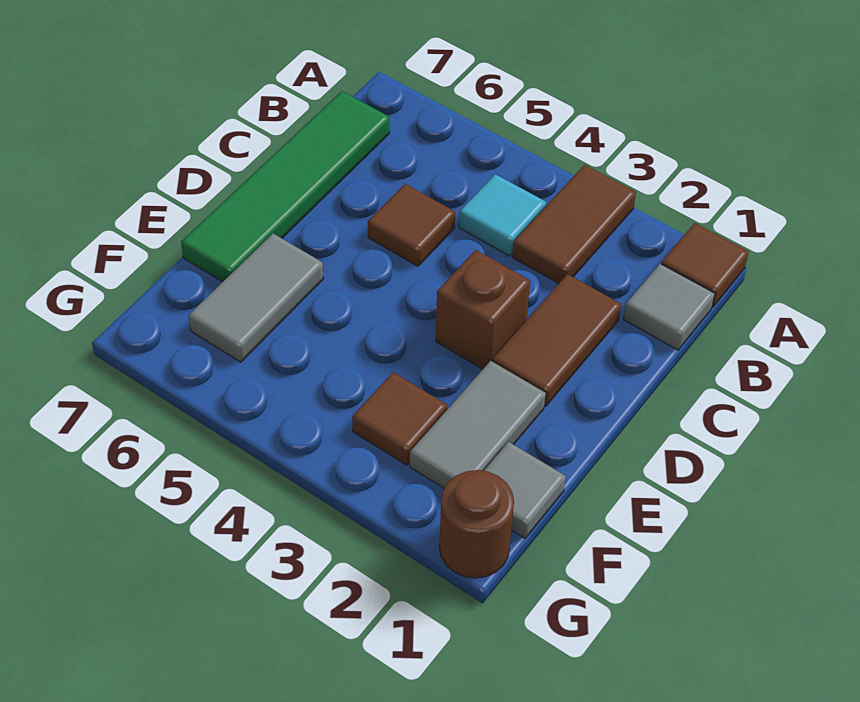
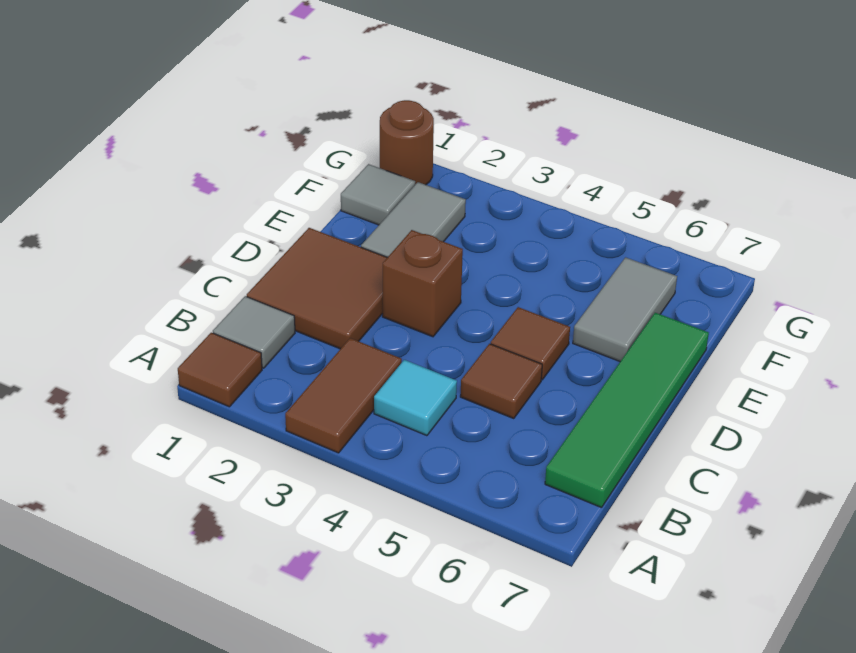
brown 1x2 tile [492,274,621,406] -> brown 2x2 tile [247,228,387,349]
brown 1x1 tile [352,372,447,465] -> brown 1x1 tile moved to [491,307,570,380]

